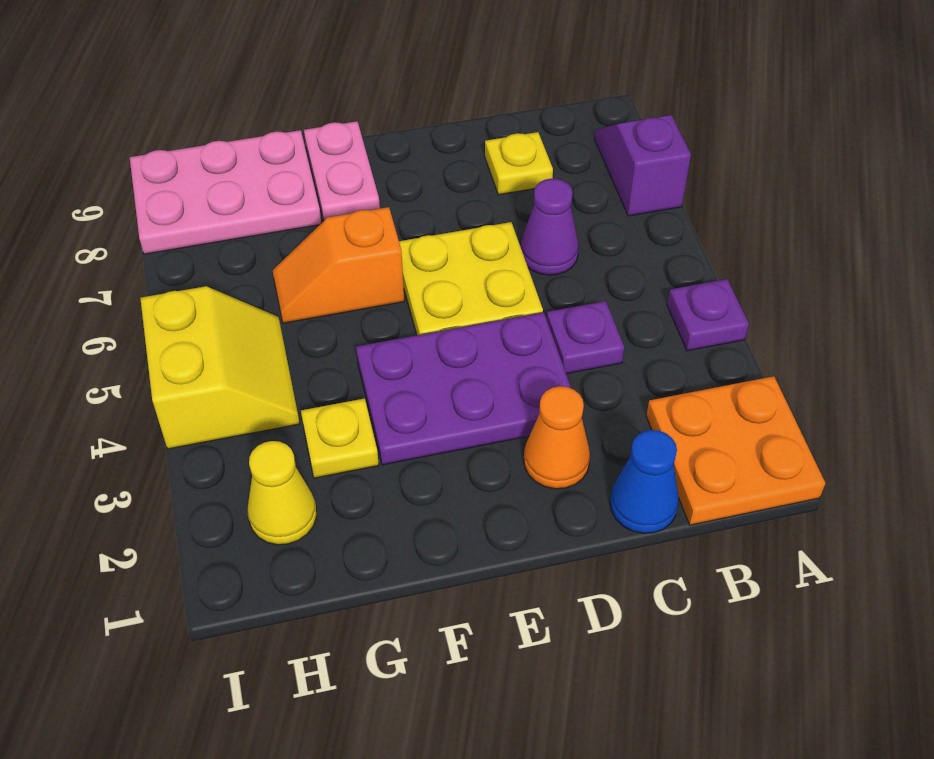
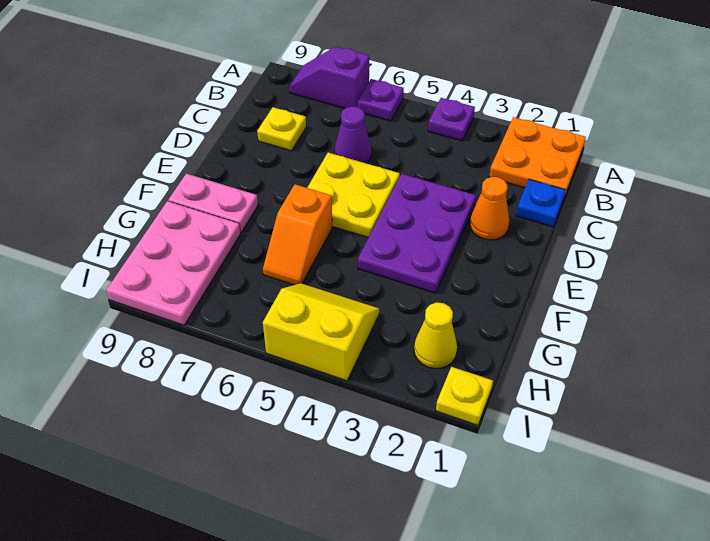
blue 1x1 cone [610,430,679,533] -> blue 1x1 plate [516,179,566,227]
purple 1x1 plate [546,301,624,374] -> purple 1x1 plate moved to [358,79,404,121]
yellow 1x1 plate [301,398,379,478] -> yellow 1x1 plate moved to [436,367,493,425]

